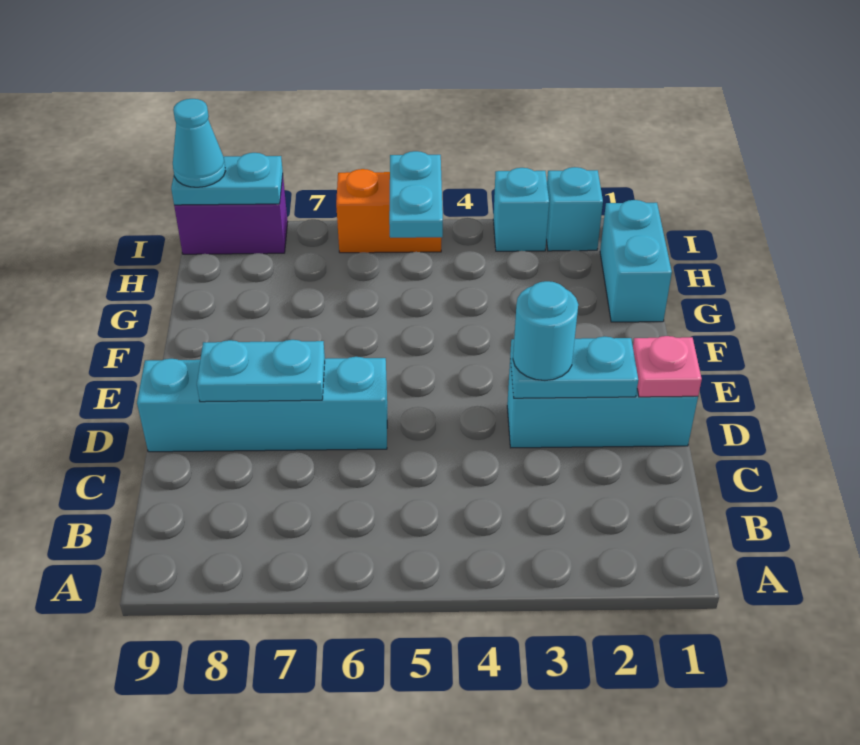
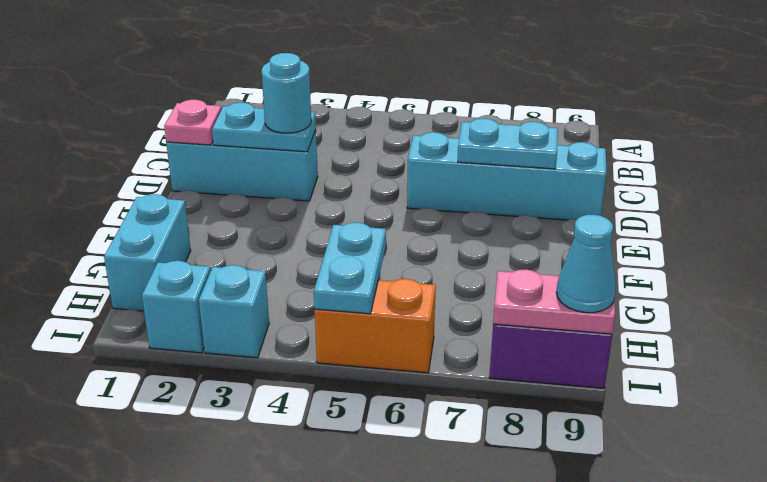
cyan 1x2 plate [171,153,283,205] -> pink 1x2 plate [493,269,615,334]

